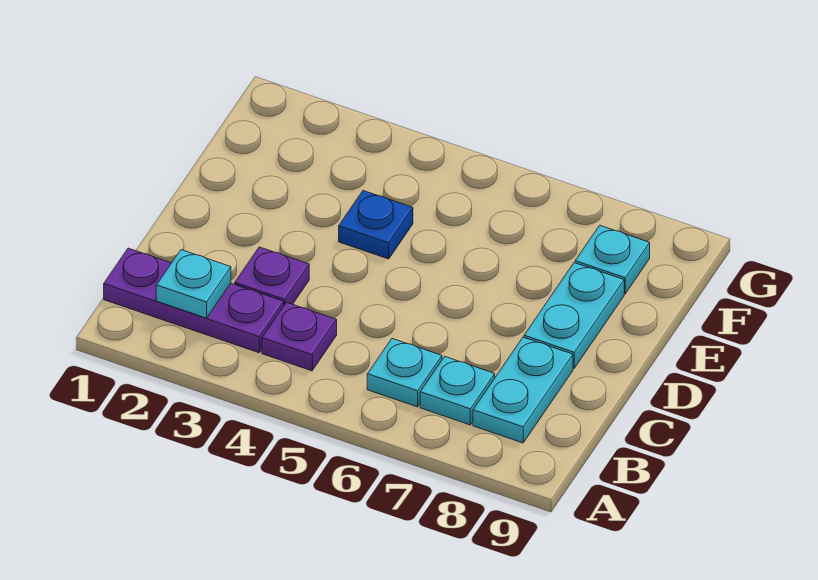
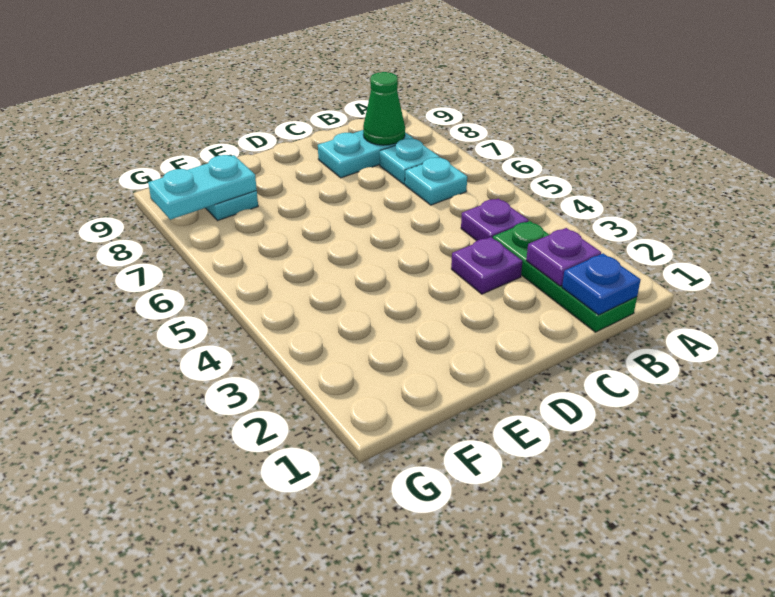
purple 1x3 plate [104,248,284,353] -> green 1x3 plate [493,221,637,332]
cyan 1x1 plate [156,250,231,318] -> purple 1x1 plate [526,228,601,286]
none -> green 1x1 cone [363,72,405,145]
cyan 1x2 plate [524,263,624,368] -> cyan 1x2 plate moved to [148,155,257,220]
blue 1x1 plate [339,191,413,259] -> blue 1x1 plate moved to [562,253,641,315]

